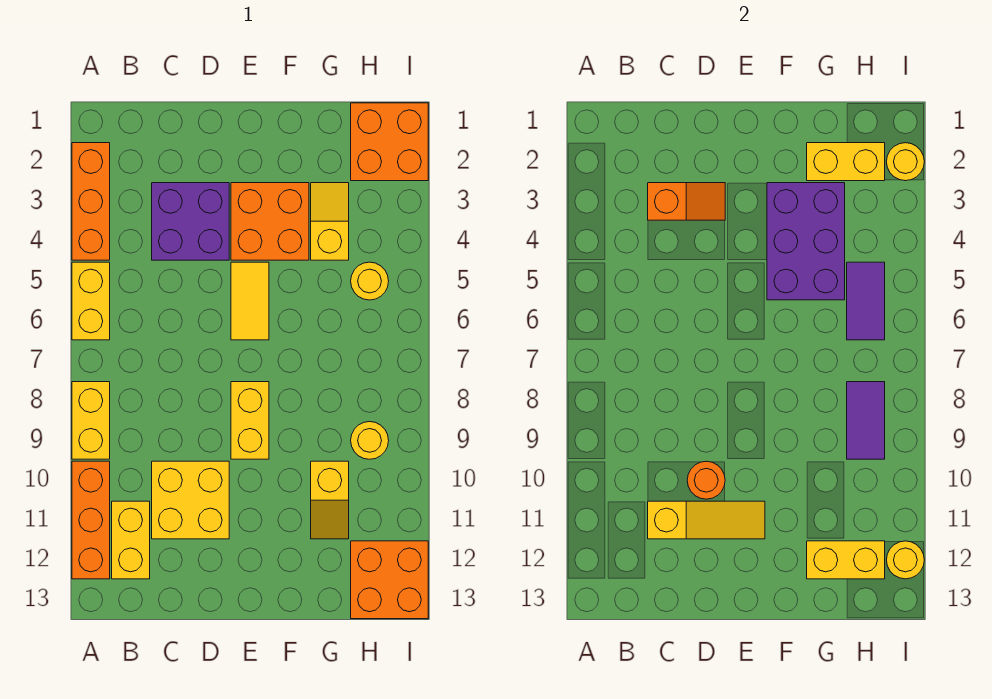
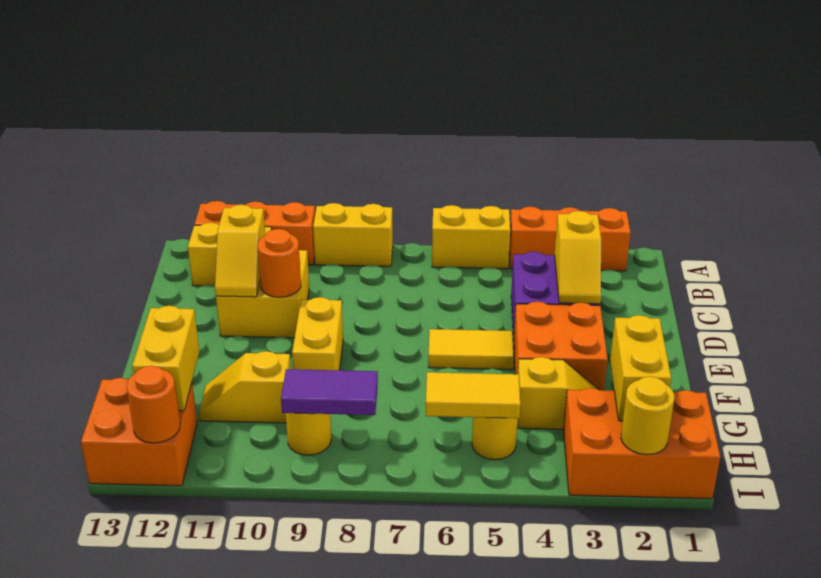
orange 1x2 slope [648,183,725,220] -> yellow 1x2 slope [555,211,601,304]
yellow 1x3 slope [648,501,765,539] -> yellow 1x2 slope [215,205,265,297]
yellow 1x2 brick [231,382,269,459] -> yellow 1x2 brick turned to [292,297,343,370]
purple 2x3 brick [767,183,845,300] -> none
orange 2x2 brick [351,103,428,181] -> orange 2x3 brick [563,388,720,499]
purple 1x2 tile [847,262,885,340] -> yellow 1x2 tile [426,372,520,418]
yellow 1x1 round brick [887,541,924,579] -> orange 1x1 round brick [126,366,180,443]

